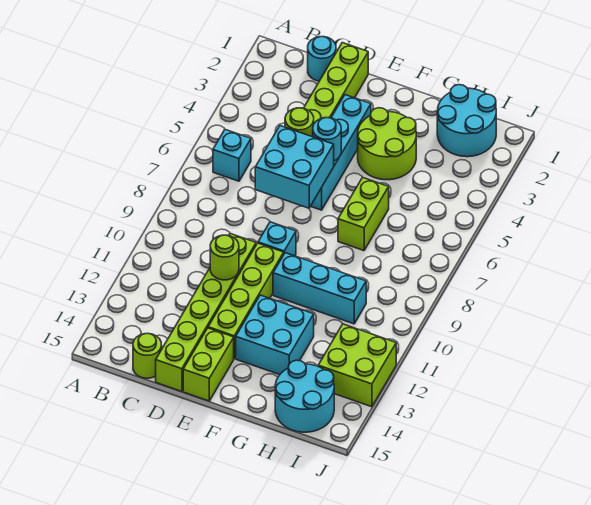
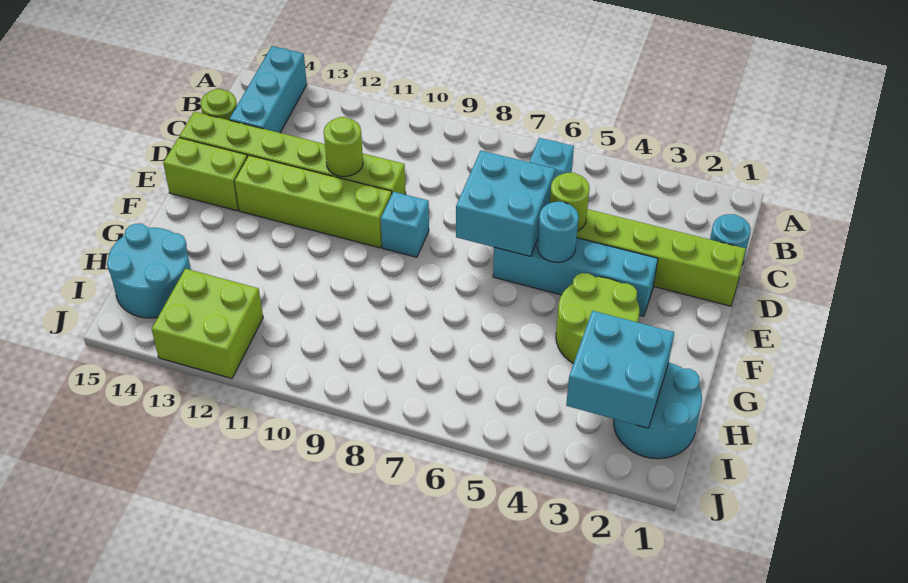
cyan 1x3 brick [273,253,366,324] -> cyan 1x3 brick moved to [229,46,307,133]
cyan 2x2 brick [236,295,314,375] -> cyan 2x2 brick moved to [566,311,674,428]
lime 1x2 brick [338,177,389,251] -> none

